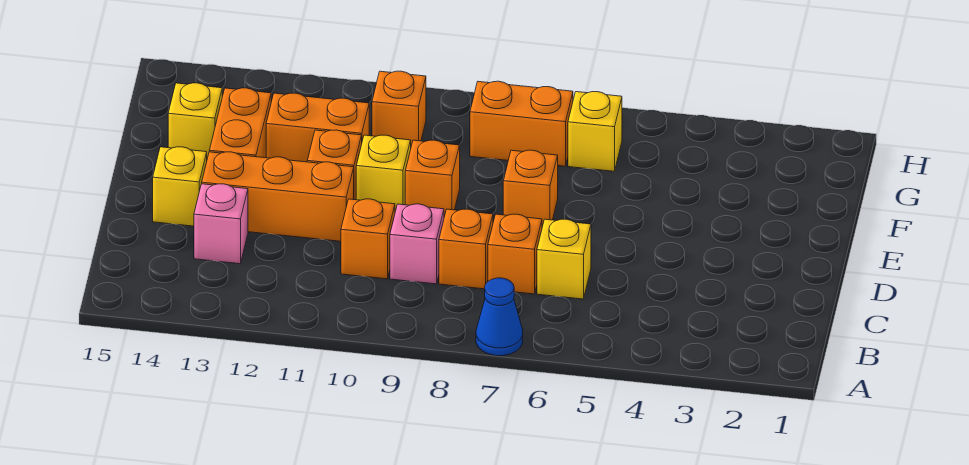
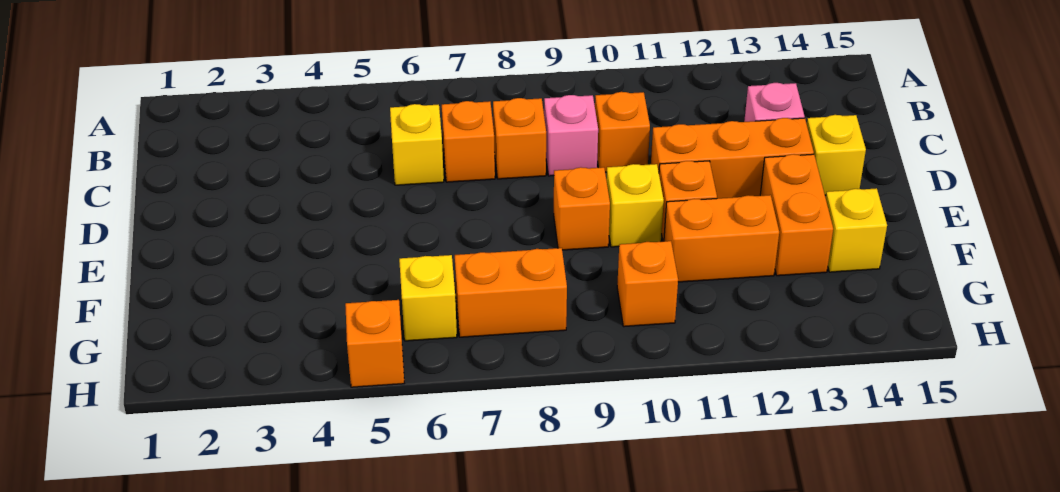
blue 1x1 cone [476,278,523,356] -> none
orange 1x1 brick [503,150,558,227] -> orange 1x1 brick moved to [345,300,404,387]

